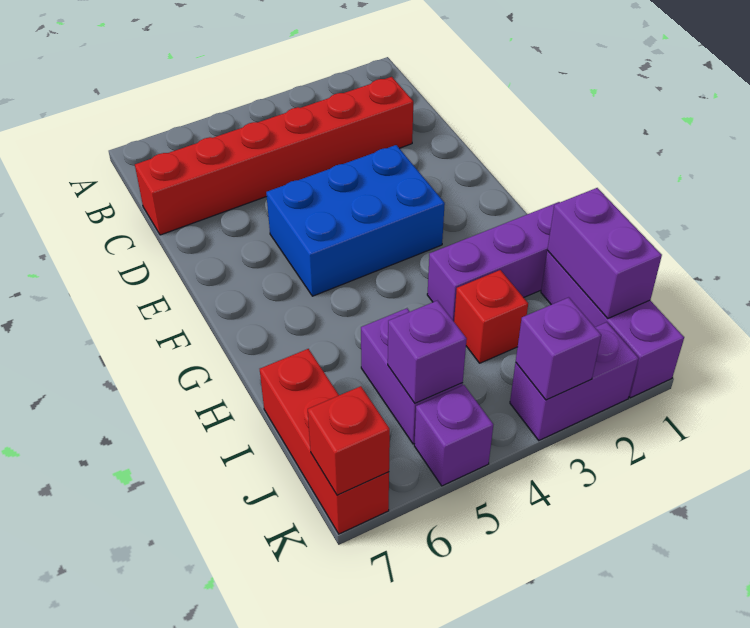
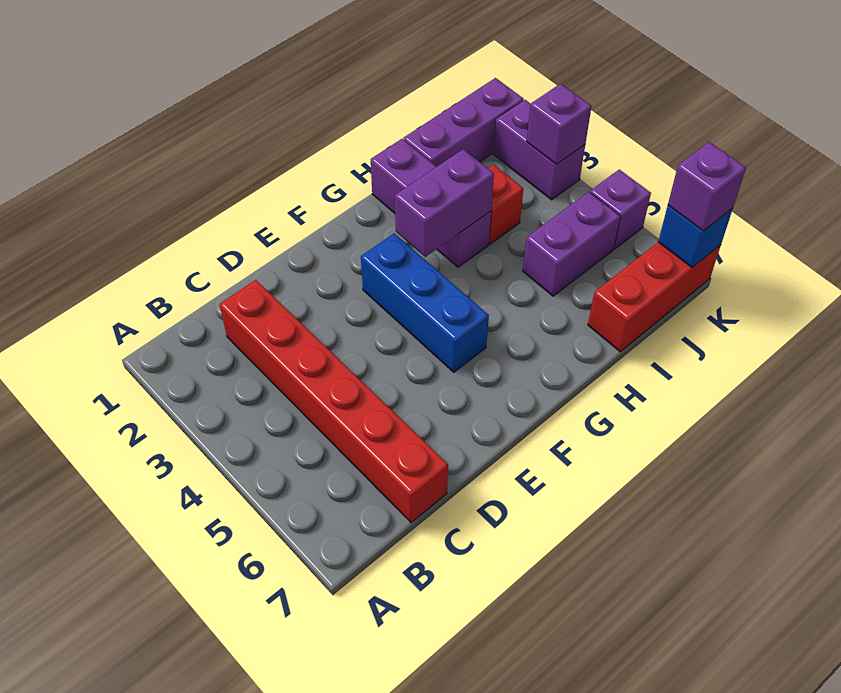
blue 2x3 brick [266,145,445,296] -> blue 1x3 brick [361,234,489,372]
purple 1x2 brick [547,188,662,319] -> purple 1x2 brick moved to [395,149,494,257]
purple 1x1 brick [388,301,467,403] -> purple 1x1 brick moved to [668,142,746,231]
red 1x1 brick [308,386,390,495] -> blue 1x1 brick [658,205,733,267]

